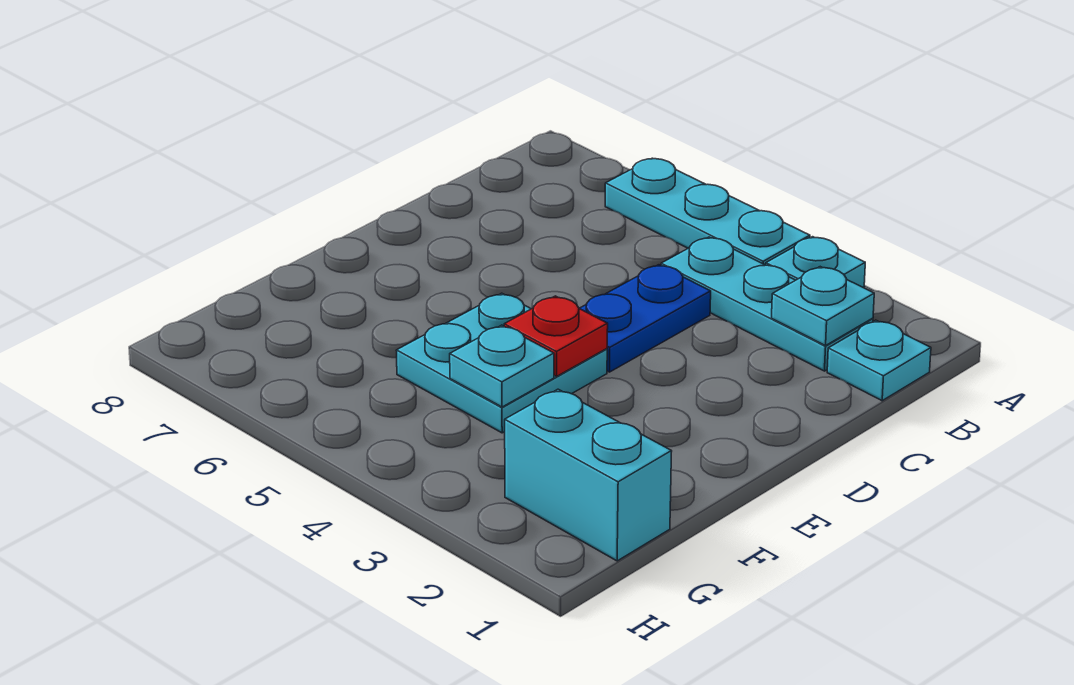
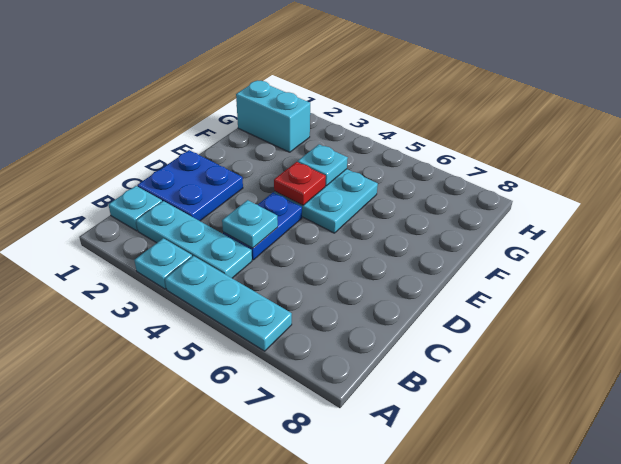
cyan 1x1 plate [772,267,874,346] -> cyan 1x1 plate moved to [222,200,278,248]
none -> blue 2x2 plate [137,150,243,221]

